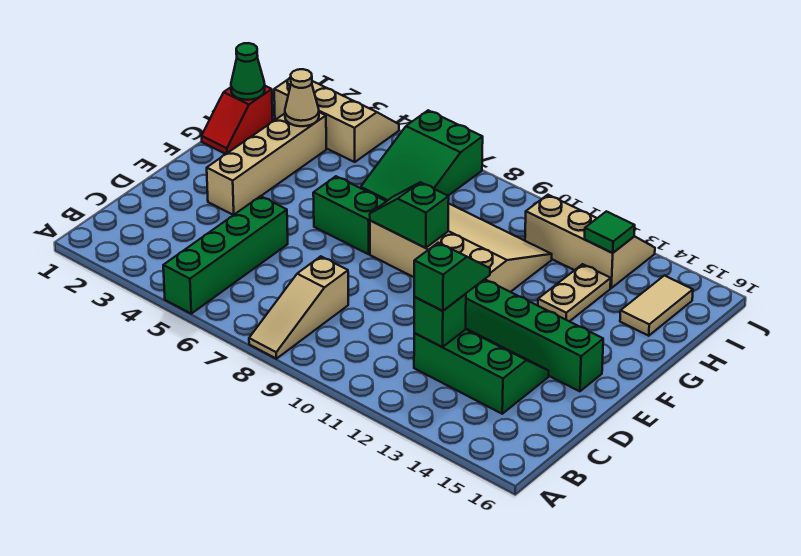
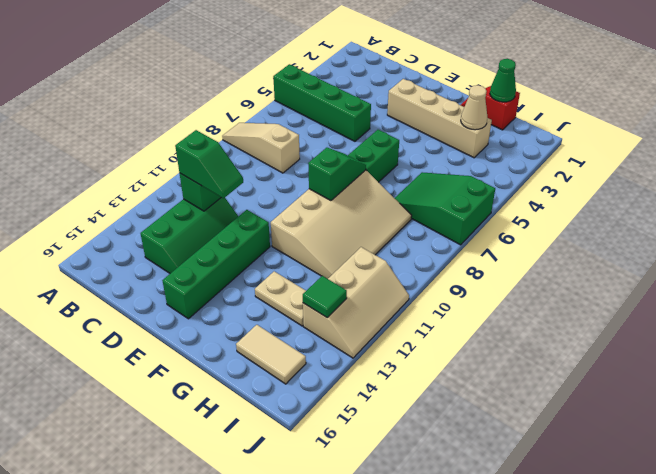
tan 2x3 slope [274,77,399,162] -> none

